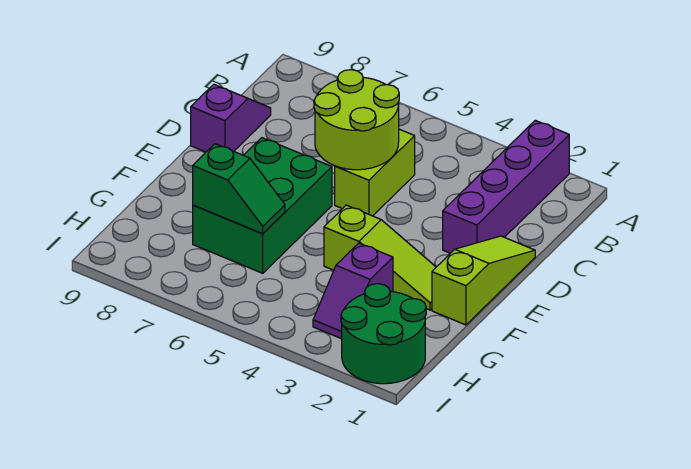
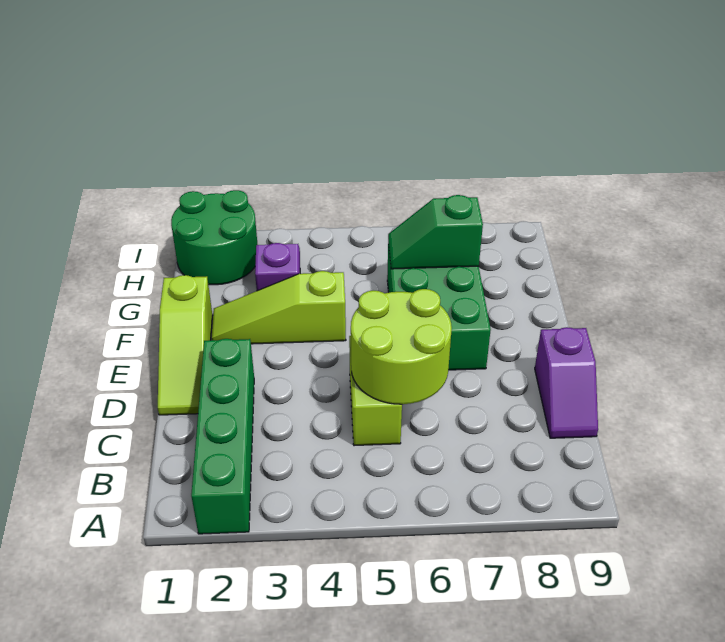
purple 1x4 brick [443,120,569,253] -> green 1x4 brick [191,339,254,534]

